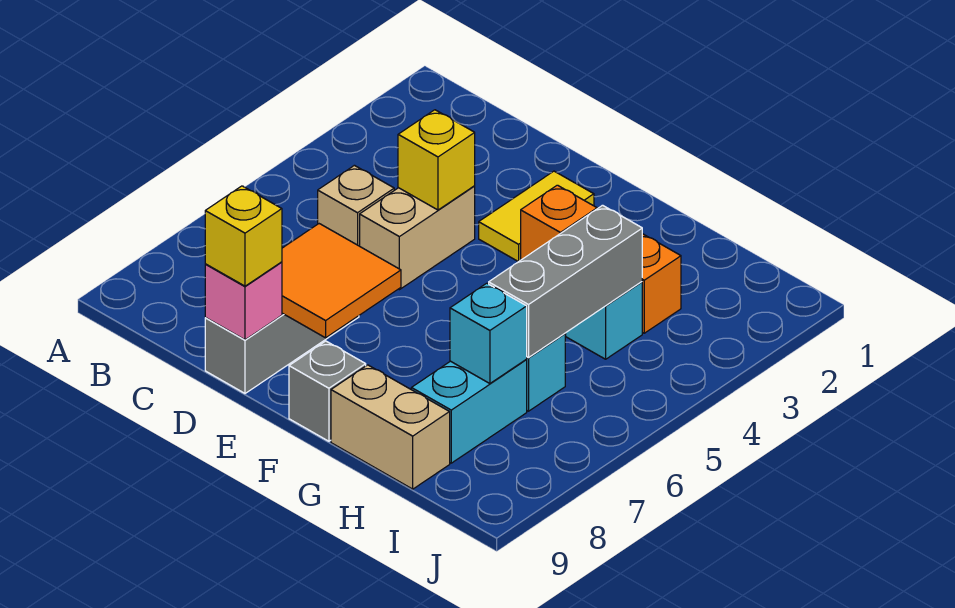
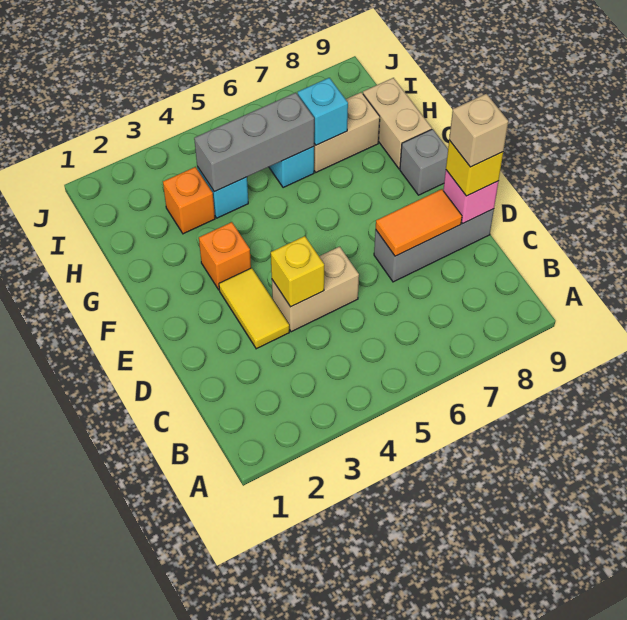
tan 1x1 brick [318,165,394,246] -> tan 1x1 brick moved to [449,94,508,167]
orange 2x2 tile [282,224,401,338] -> orange 1x2 tile [376,189,462,256]
yellow 1x2 tile [479,171,594,262] -> yellow 1x2 tile turned to [219,268,289,349]
cyan 1x2 brick [411,360,527,463] -> tan 1x2 brick [314,92,380,172]

